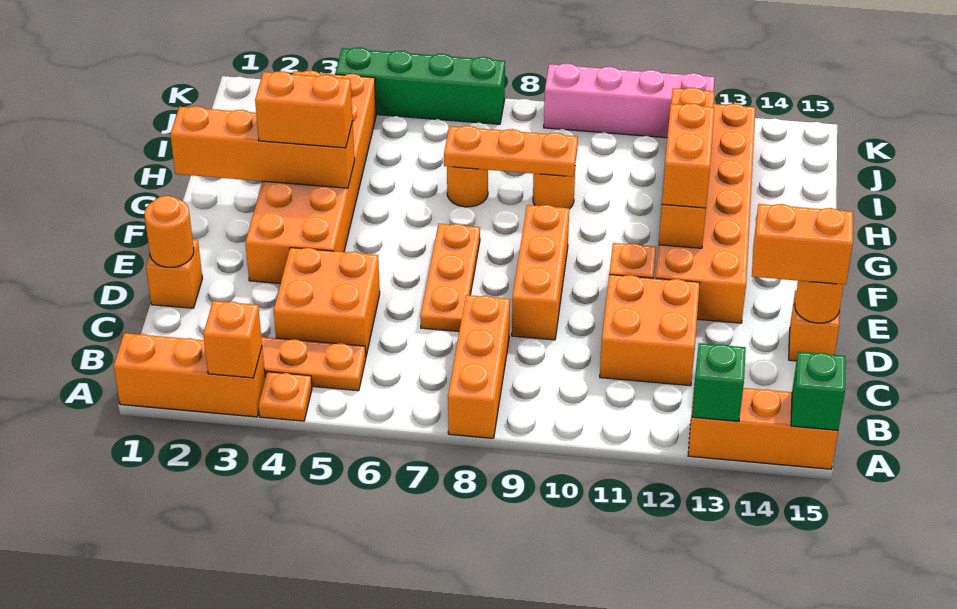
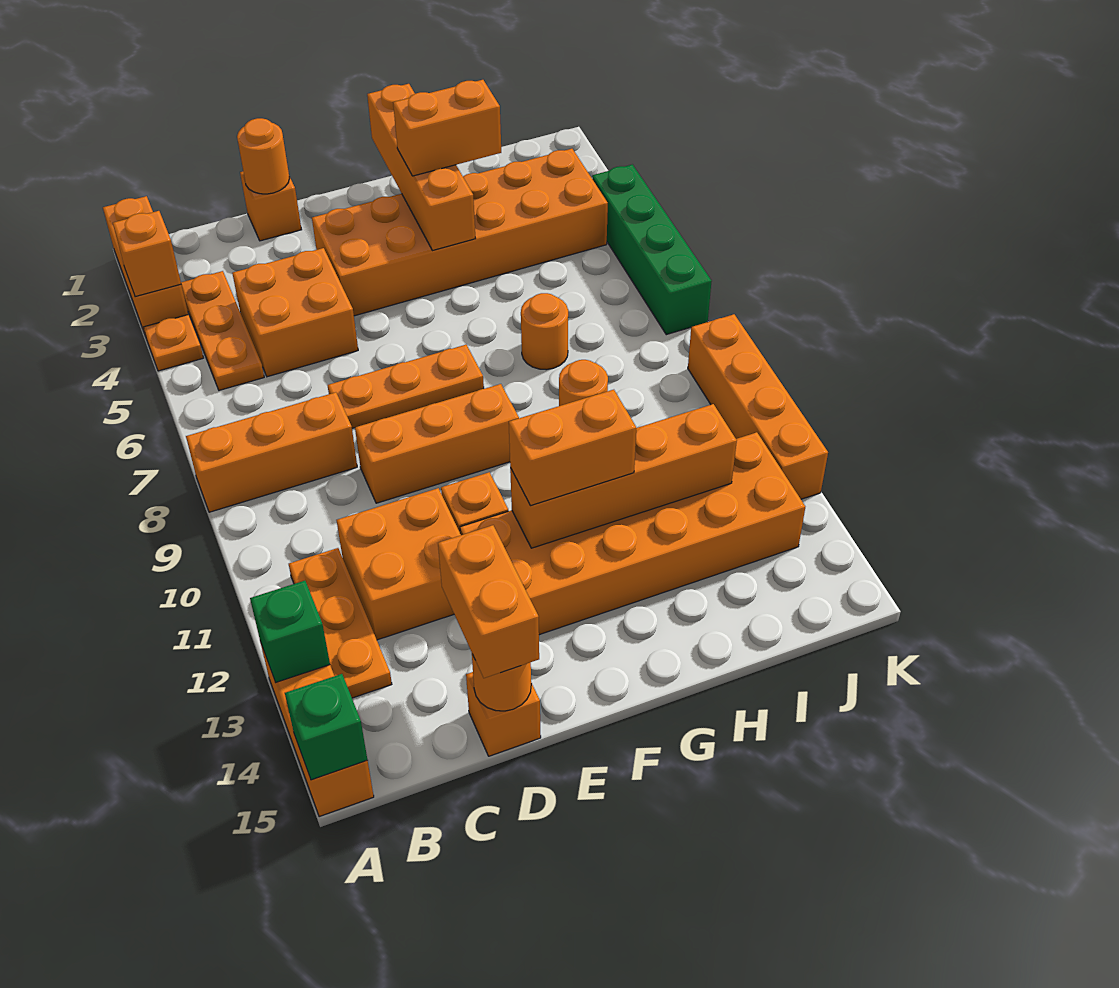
orange 1x2 brick [255,71,353,148] -> orange 1x2 brick turned to [393,80,501,176]
orange 1x3 plate [444,126,578,177] -> orange 1x3 plate moved to [289,548,392,698]
pink 1x4 brick [544,63,715,138] -> orange 1x4 brick [688,314,828,499]

